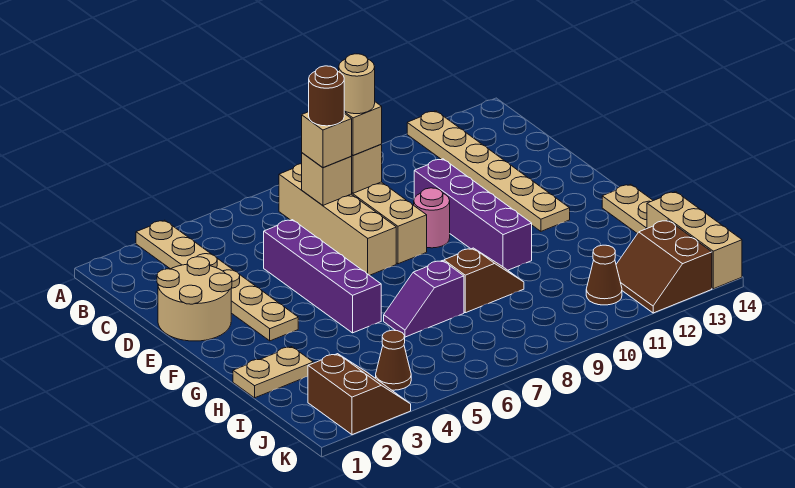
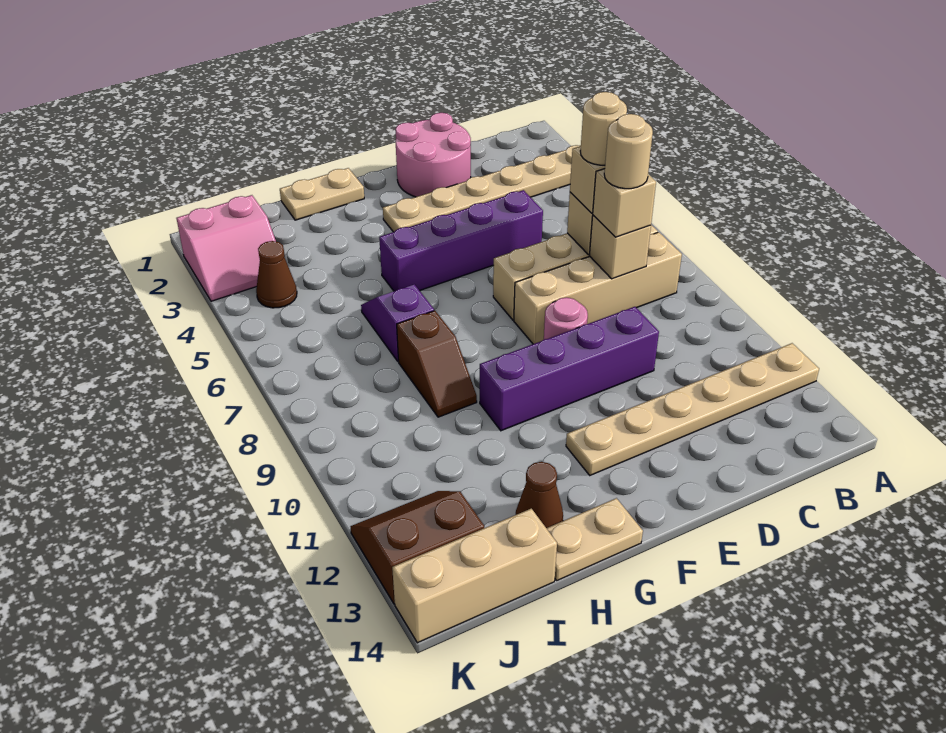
brown 1x1 round brick [309,66,344,126] -> tan 1x1 round brick [580,92,627,165]
tan 2x2 round brick [157,257,232,341] -> pink 2x2 round brick [396,113,471,197]
tan 1x2 plate [233,347,313,398] -> tan 1x2 plate turned to [280,168,364,220]
brown 2x2 slope [308,354,411,435] -> pink 2x2 slope [177,195,276,301]
brown 1x1 cone [586,245,622,305] -> brown 1x1 cone moved to [516,462,563,528]

